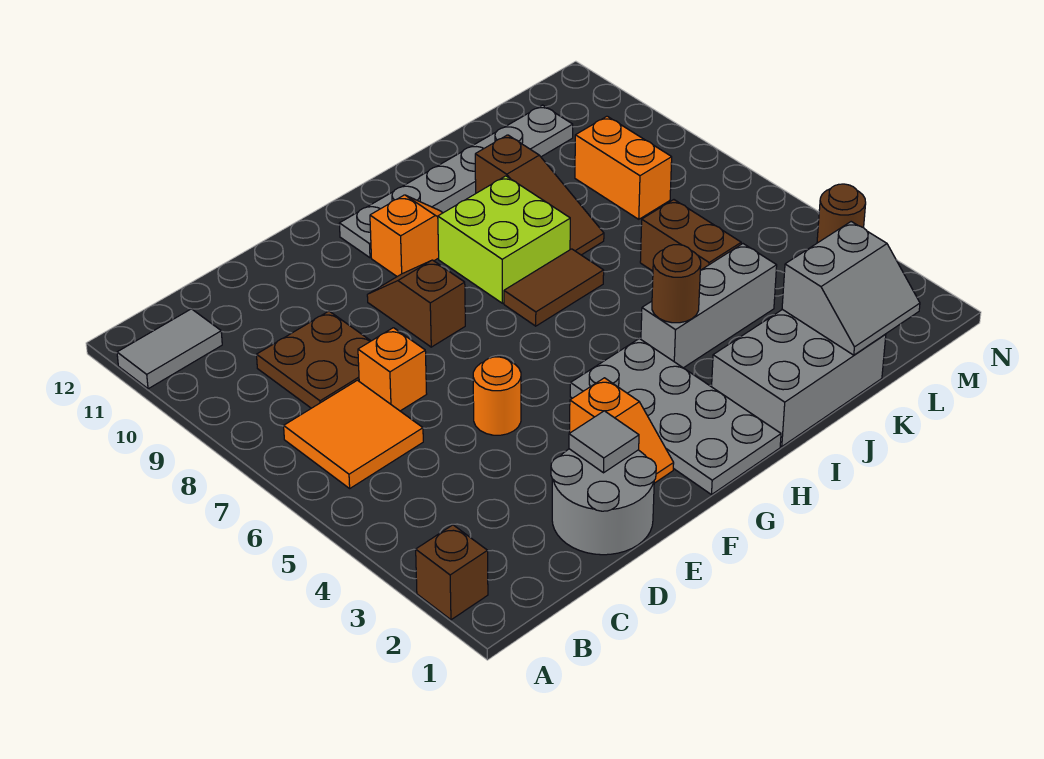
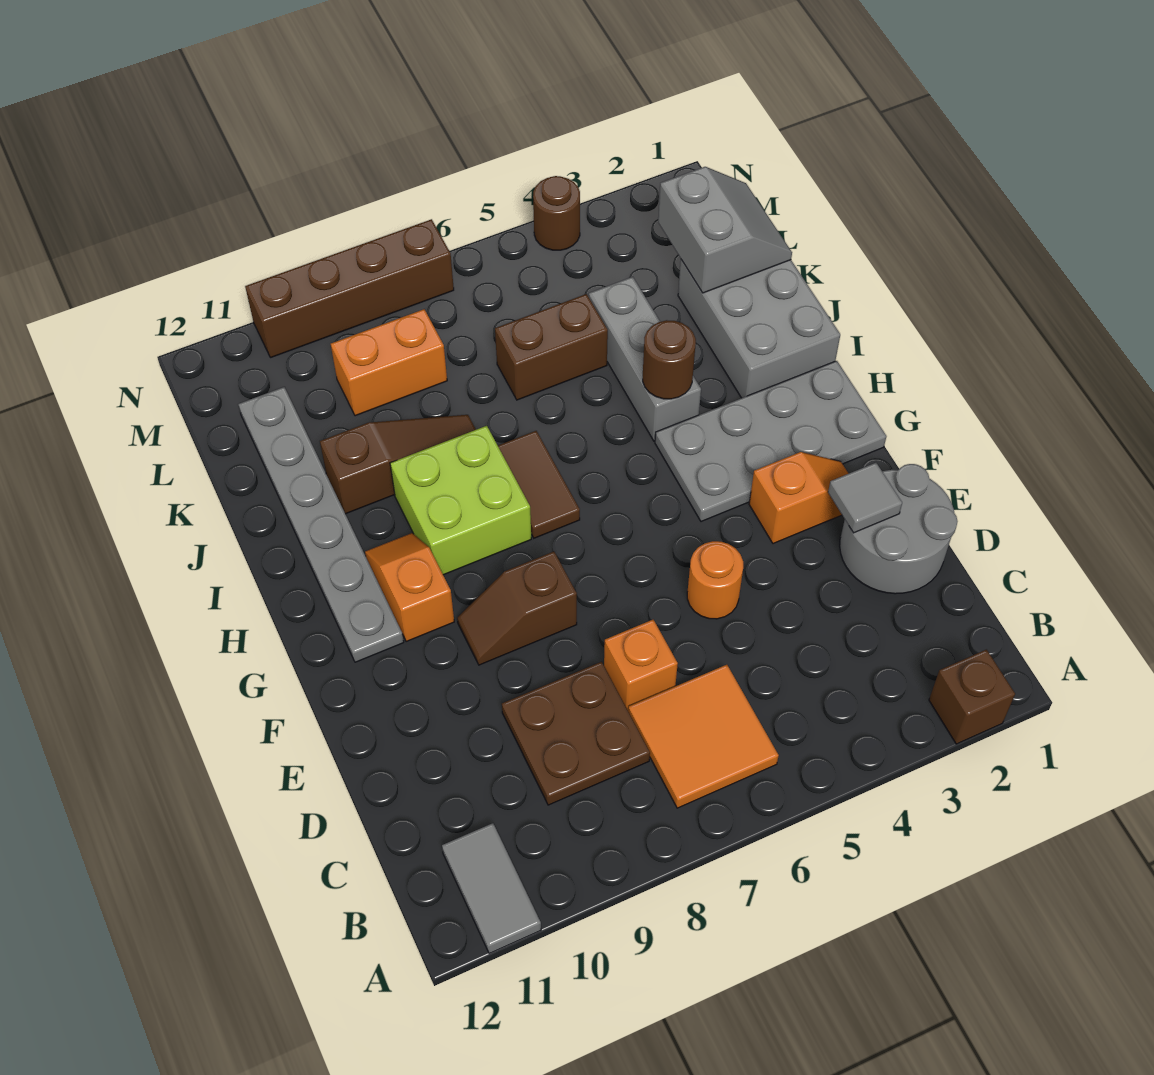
none -> brown 1x4 brick [245,219,454,358]

